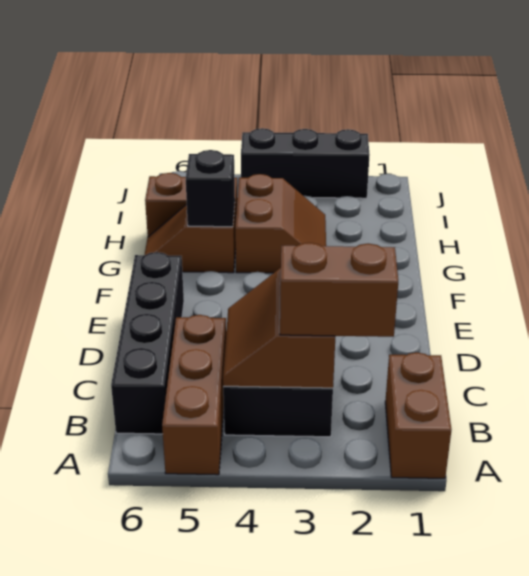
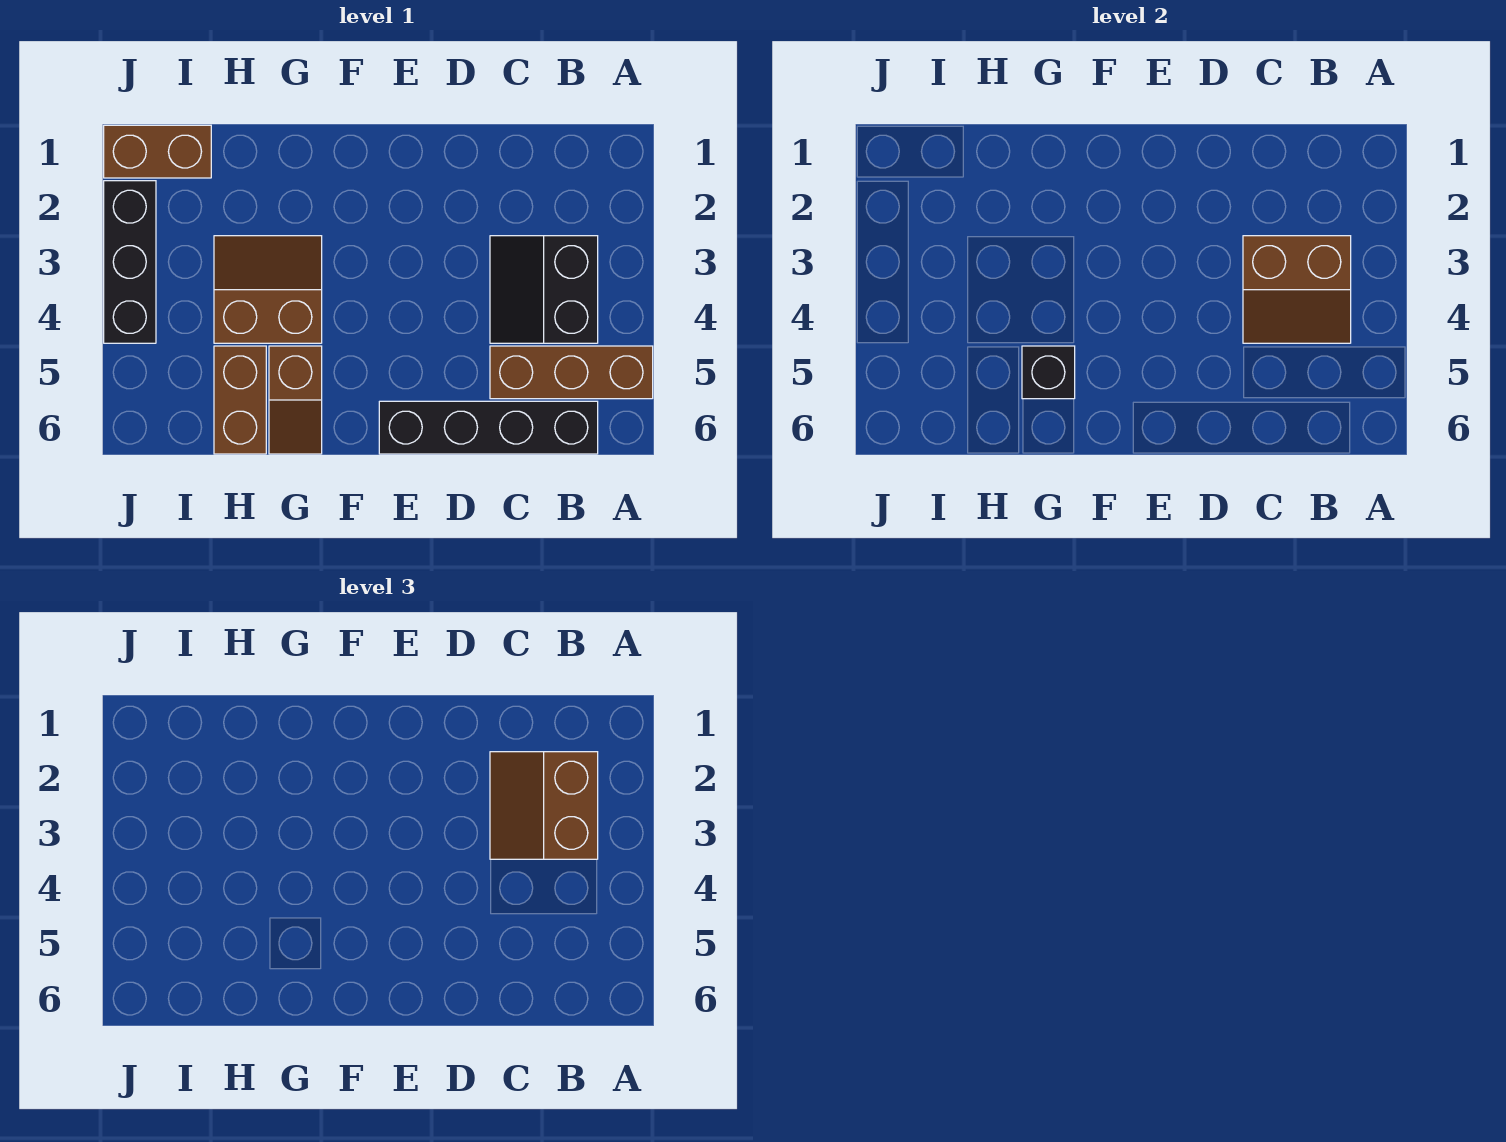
brown 1x2 brick [385,352,451,478] -> brown 1x2 brick moved to [104,125,211,178]

